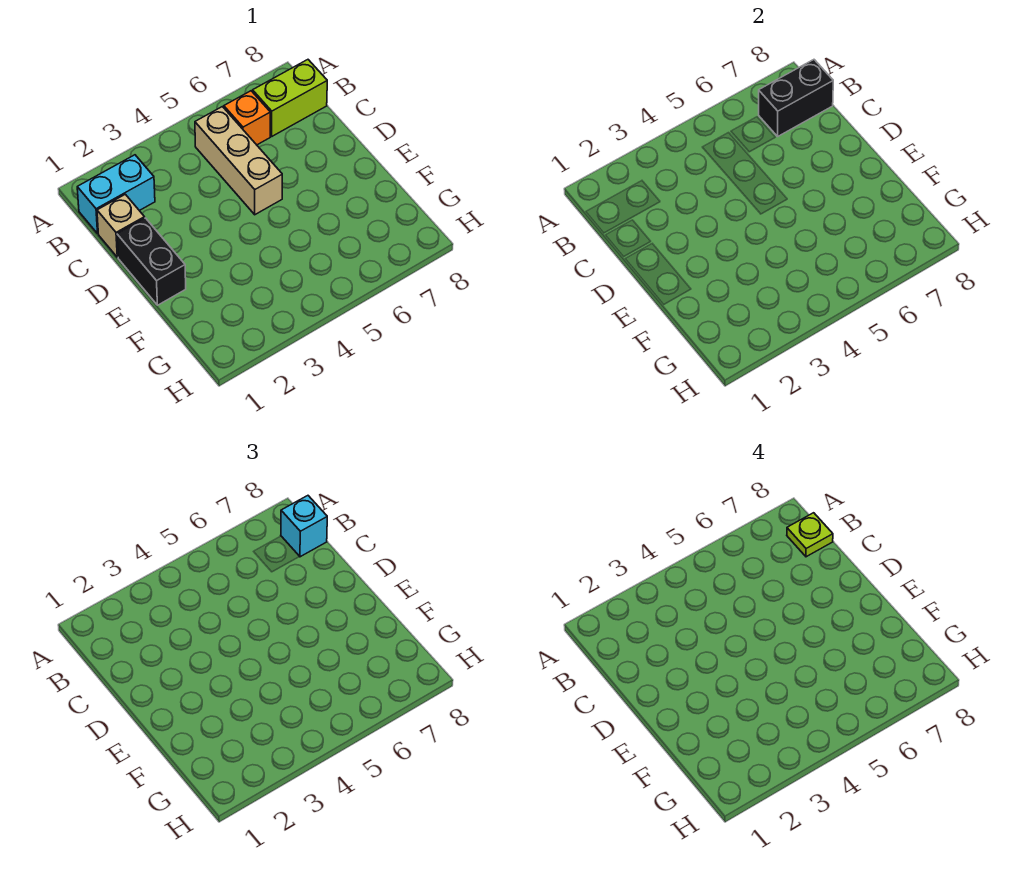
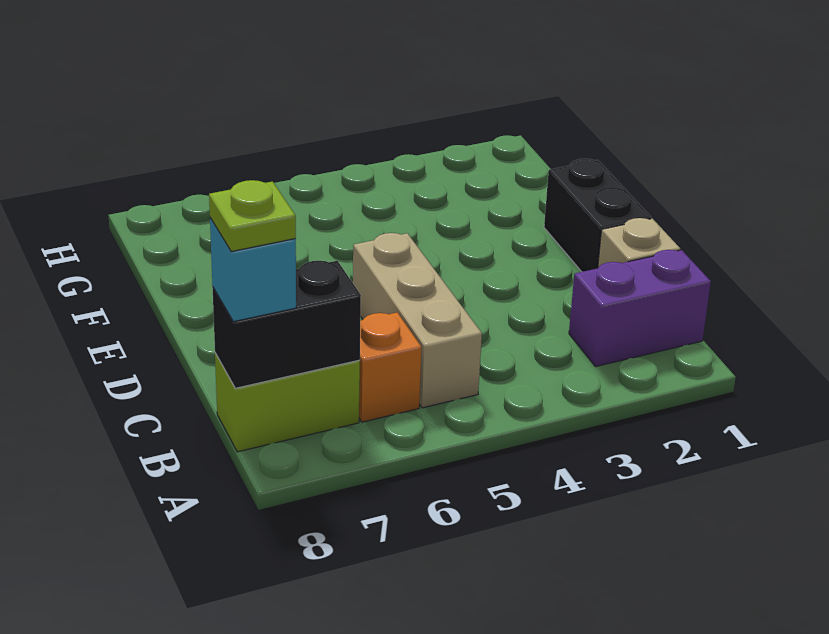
cyan 1x2 brick [77,155,155,233] -> purple 1x2 brick [569,250,711,367]

